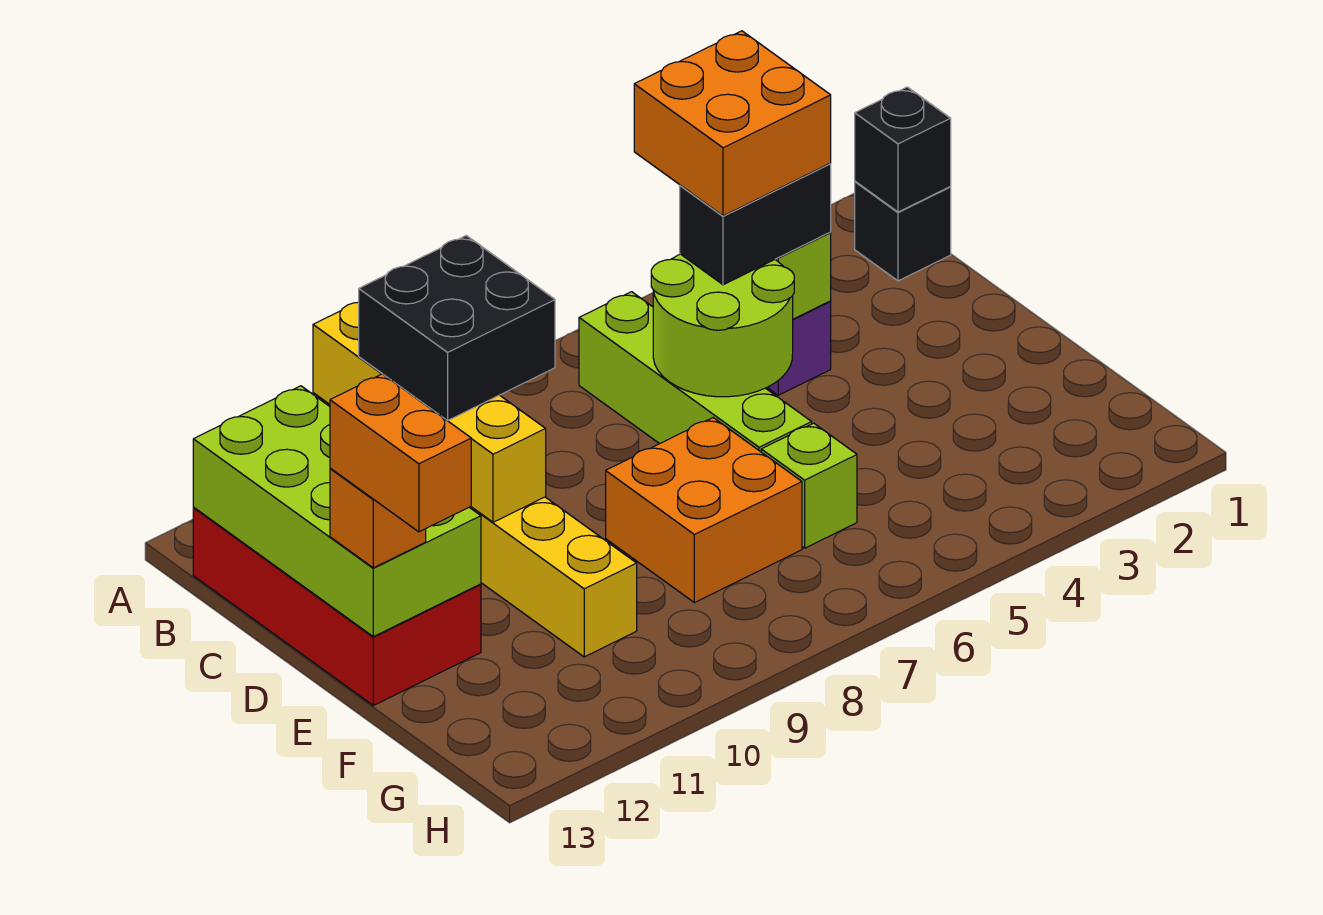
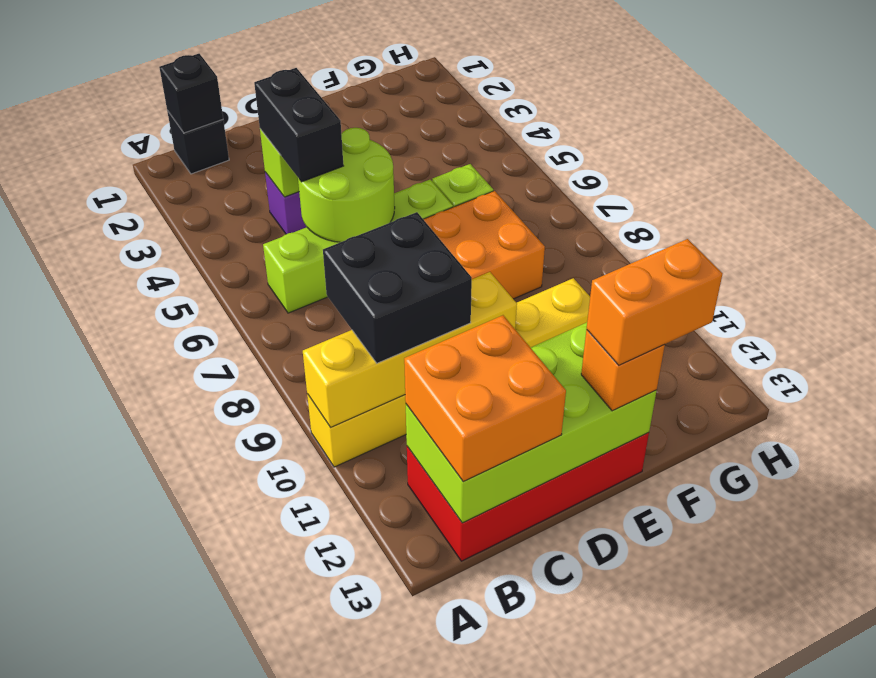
orange 2x2 brick [634,31,831,216] -> orange 2x2 brick moved to [404,315,566,481]

